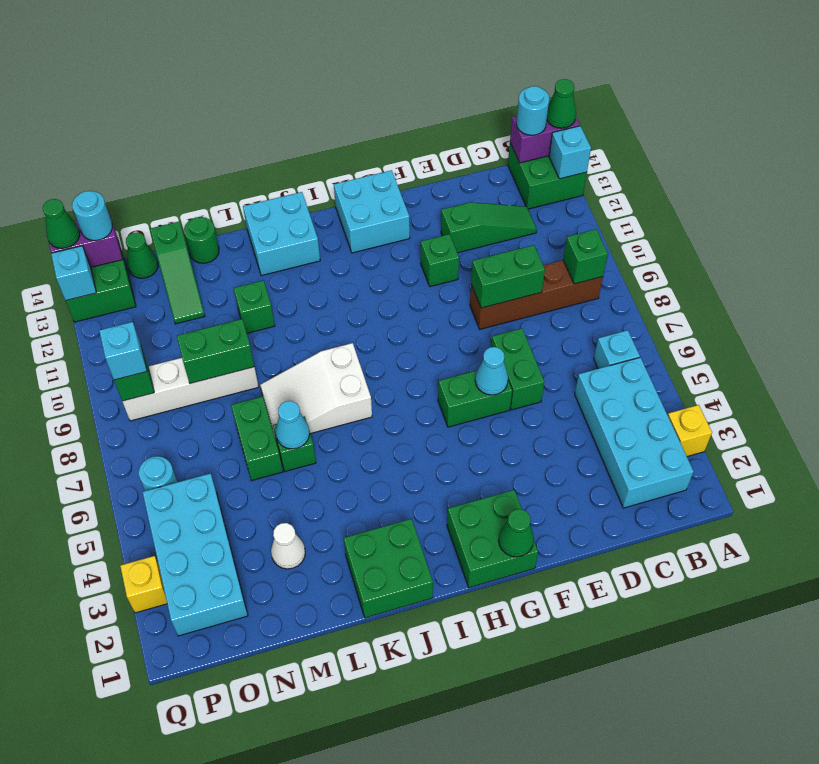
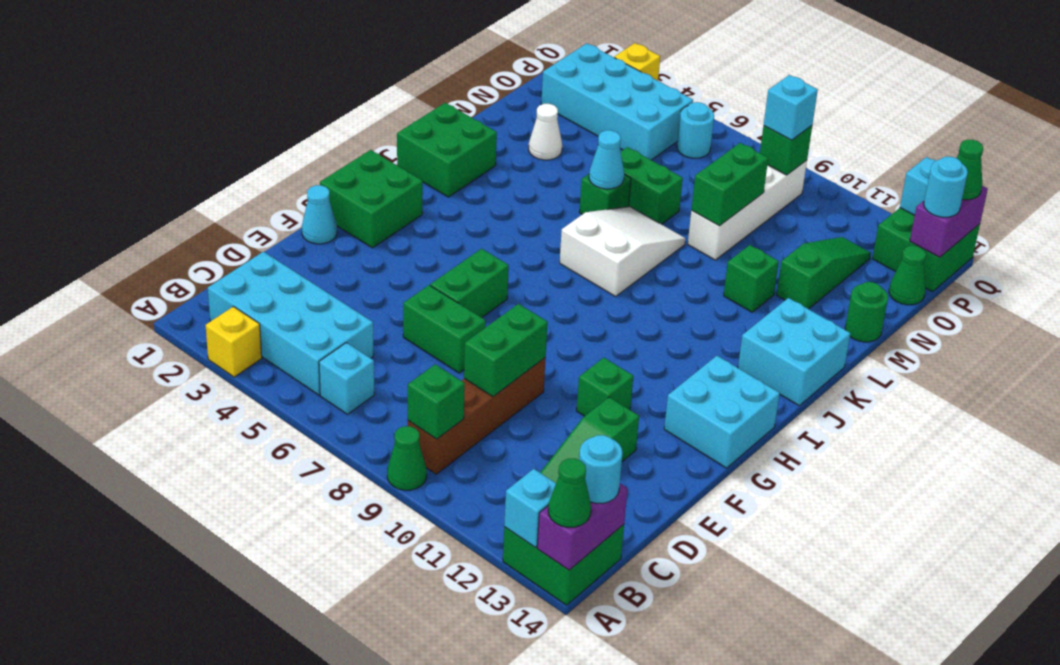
cyan 1x1 cone [475,347,508,395] -> cyan 1x1 cone moved to [302,185,337,244]
green 1x1 cone [499,509,534,557] -> green 1x1 cone moved to [387,426,427,490]
green 1x3 slope [150,221,205,324] -> green 1x3 slope turned to [777,237,871,309]

